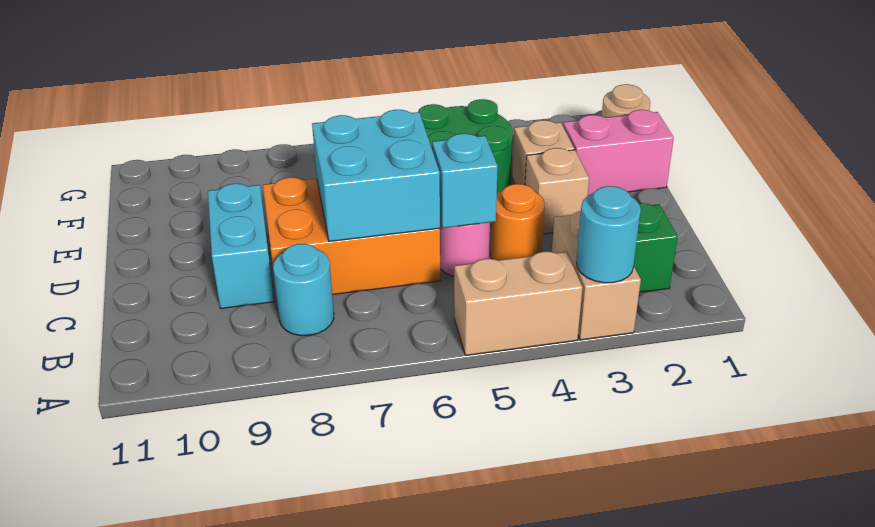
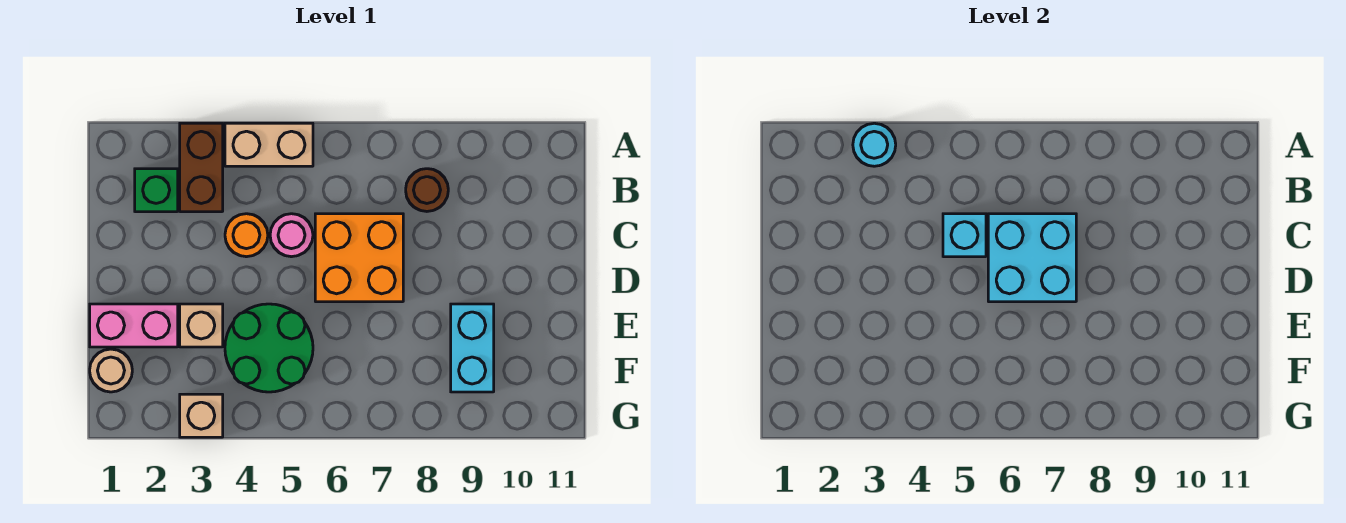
tan 1x2 brick [552,211,641,340] -> brown 1x2 brick [180,123,223,212]
cyan 1x1 round brick [273,244,334,336] -> brown 1x1 round brick [406,169,448,211]
orange 2x3 brick [263,177,440,295] -> orange 2x2 brick [315,214,403,302]
cyan 1x2 brick [208,184,274,308] -> cyan 1x2 brick moved to [451,304,494,392]
tan 1x1 brick [525,148,589,234] -> tan 1x1 brick moved to [180,394,223,437]

